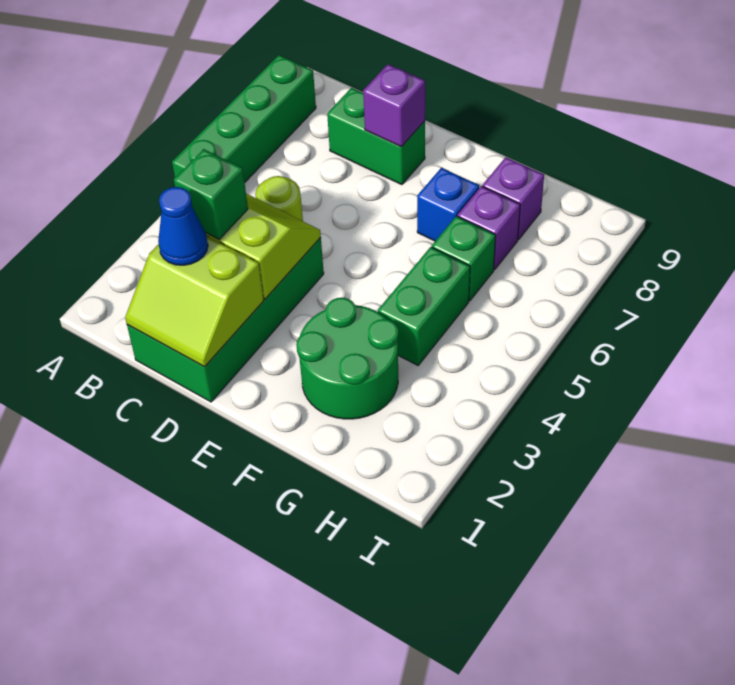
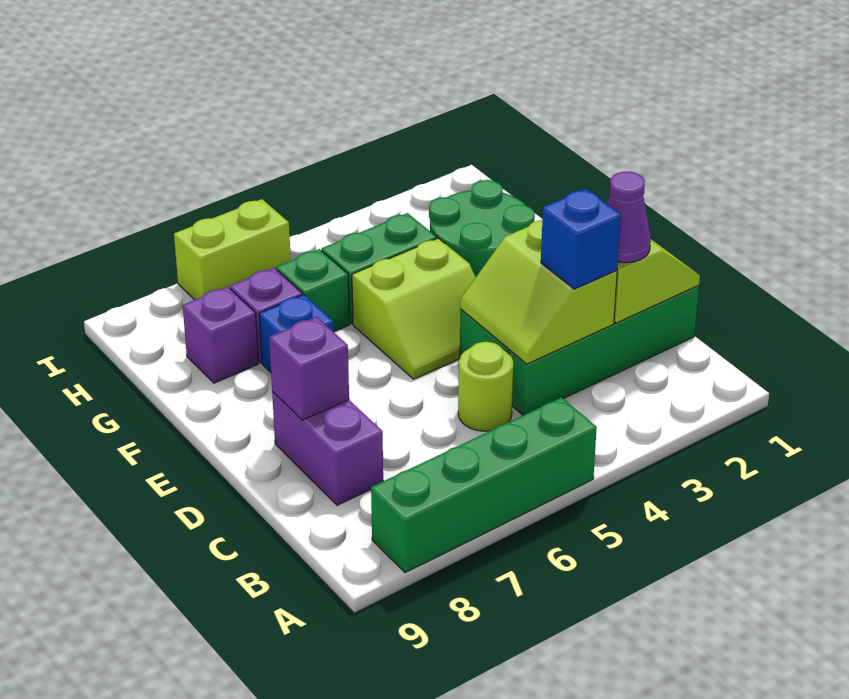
blue 1x1 cone [158,187,208,265] -> purple 1x1 cone [607,172,651,263]
green 1x1 brick [174,149,248,239] -> blue 1x1 brick [541,189,621,289]
green 1x2 brick [327,88,425,185] -> purple 1x2 brick [272,391,383,505]
none -> lime 2x2 slope [352,238,476,379]
none -> lime 1x2 brick [174,199,291,300]

